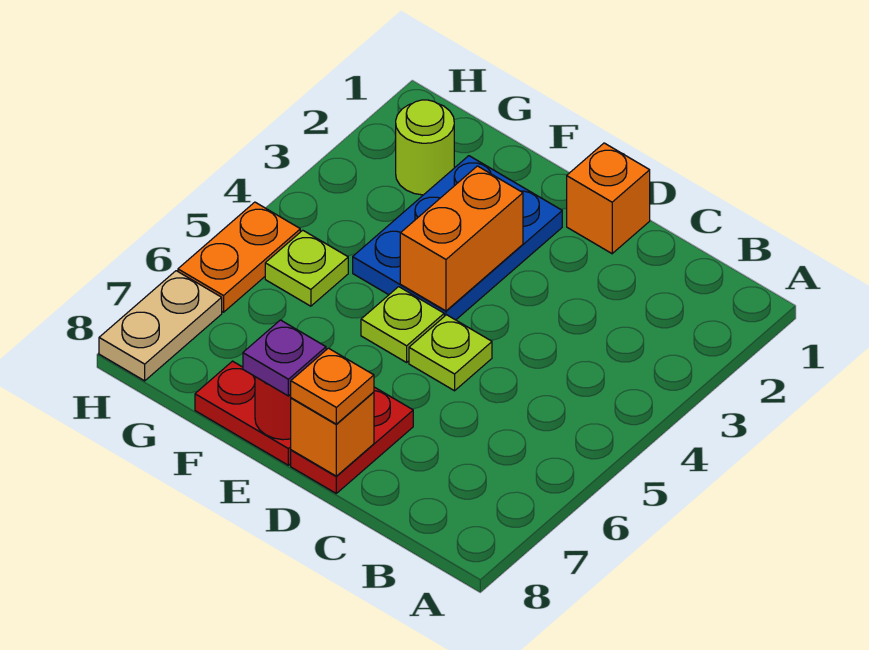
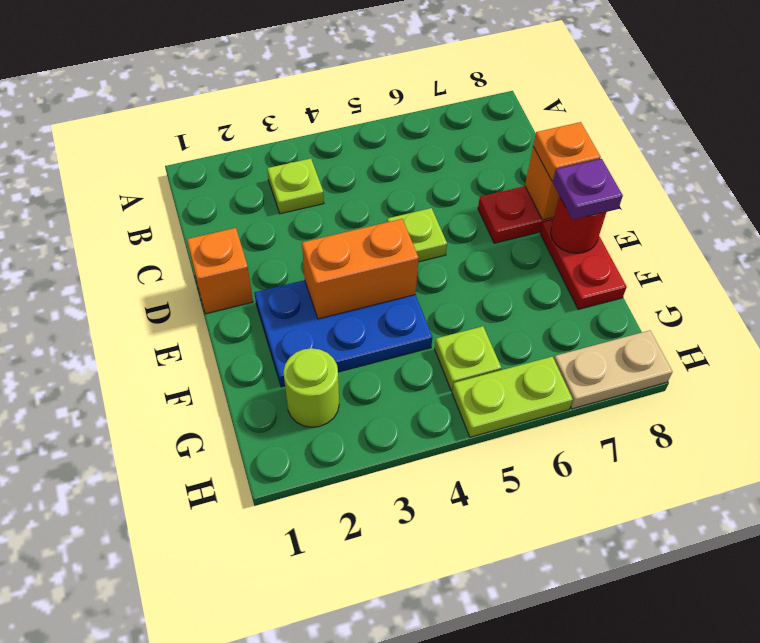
lime 1x1 plate [361,287,444,362] -> lime 1x1 plate moved to [267,159,324,214]
orange 1x2 plate [178,202,300,312] -> lime 1x2 plate [452,357,573,437]

